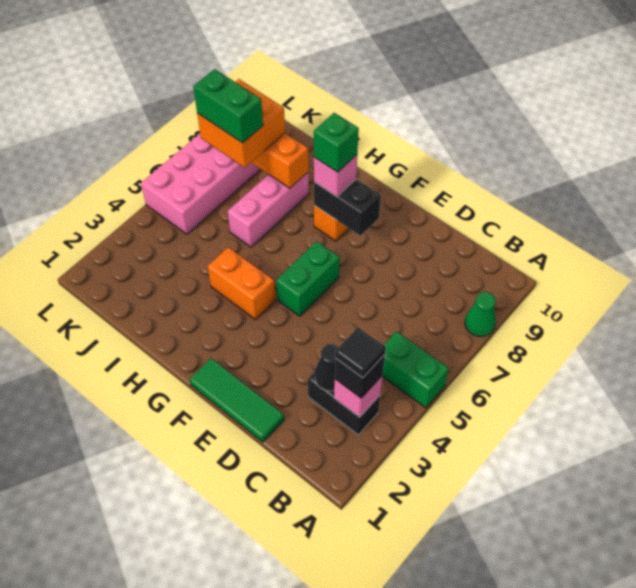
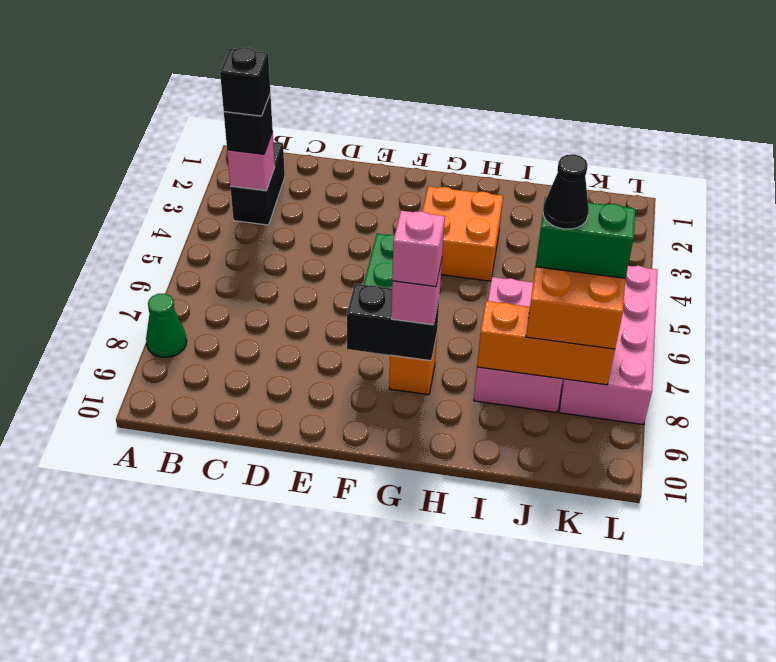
green 1x2 brick [382,331,449,408] -> none
black 1x2 brick [308,372,380,435] -> black 1x2 brick turned to [230,142,285,225]
black 1x1 tile [335,328,386,378] -> black 1x1 brick [220,47,270,116]
black 1x1 cone [315,344,339,391] -> black 1x1 cone moved to [543,154,589,229]
green 1x3 tile [190,358,284,442] -> none
orange 1x2 brick [208,247,275,320] -> orange 2x2 brick [422,186,503,281]
green 1x1 brick [314,113,359,172] -> pink 1x1 brick [392,211,445,287]
pink 1x3 brick [228,172,309,247] -> pink 2x3 brick [474,277,563,412]

